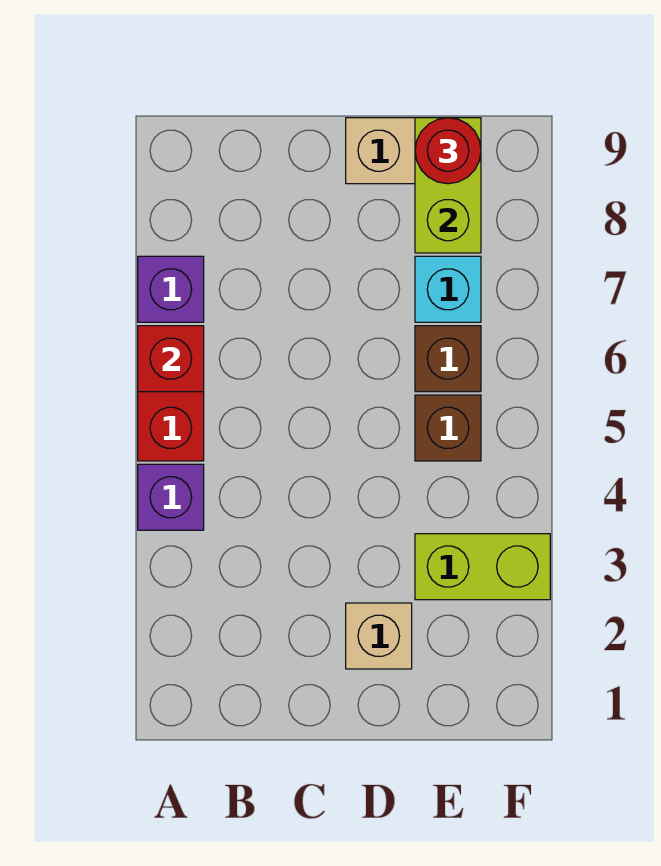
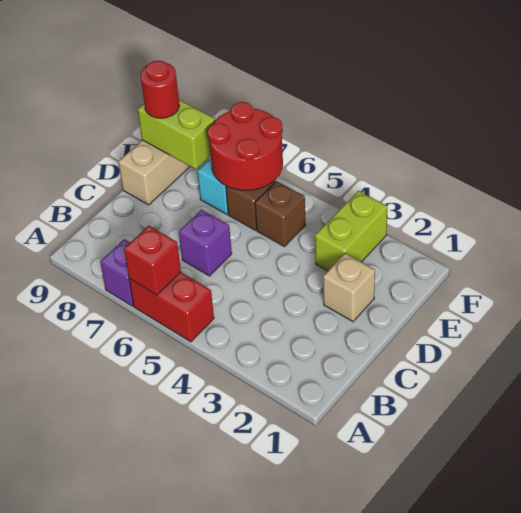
purple 1x1 brick [138,464,204,530] -> purple 1x1 brick moved to [179,210,232,276]
none -> red 2x2 round brick [208,102,283,190]

